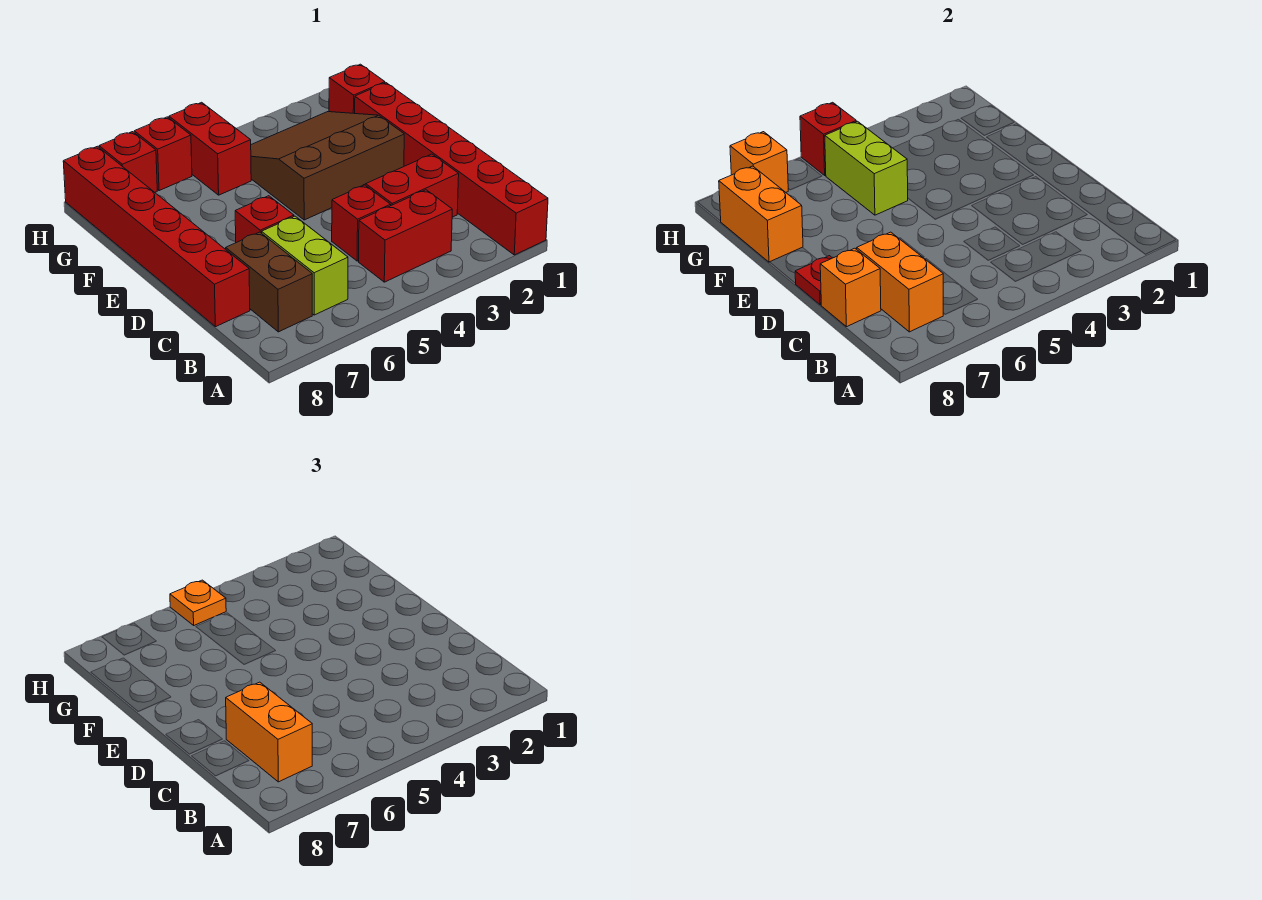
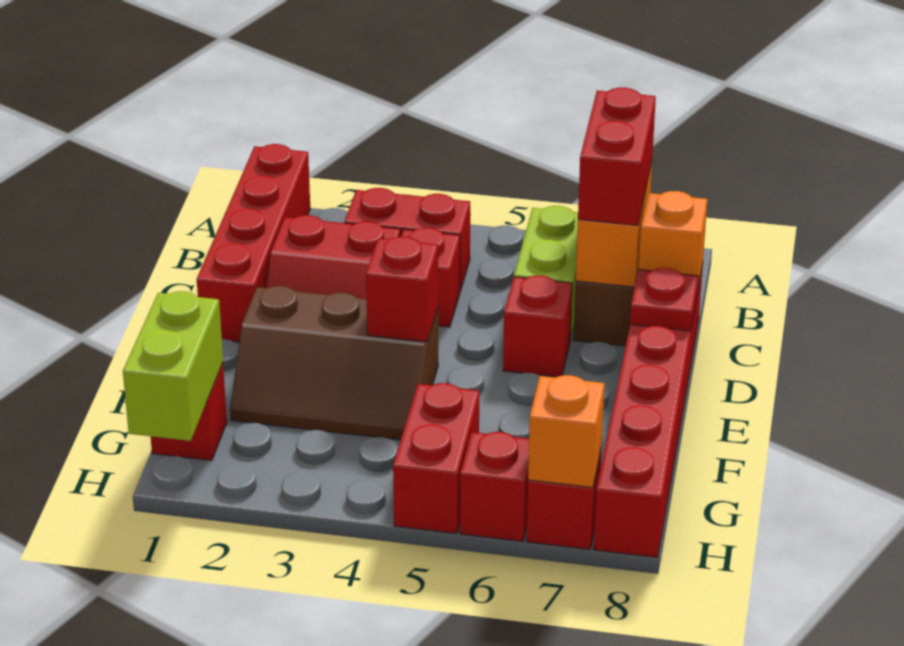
red 1x6 brick [355,83,548,255] -> red 1x4 brick [197,144,310,342]
orange 1x2 brick [226,682,312,782] -> red 1x2 brick [578,88,656,225]
brown 3x3 slope [251,112,404,220] -> brown 2x3 slope [230,286,438,440]
lime 1x2 brick [825,121,908,215] -> lime 1x2 brick moved to [123,291,223,441]
orange 1x2 brick [719,166,803,262] -> none
red 1x1 brick [800,102,856,175] -> red 1x1 brick moved to [366,237,438,342]
orange 1x1 plate [170,580,226,625] -> none

